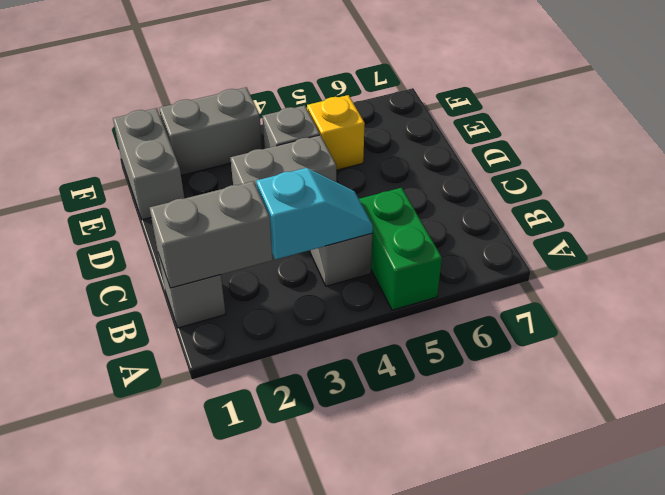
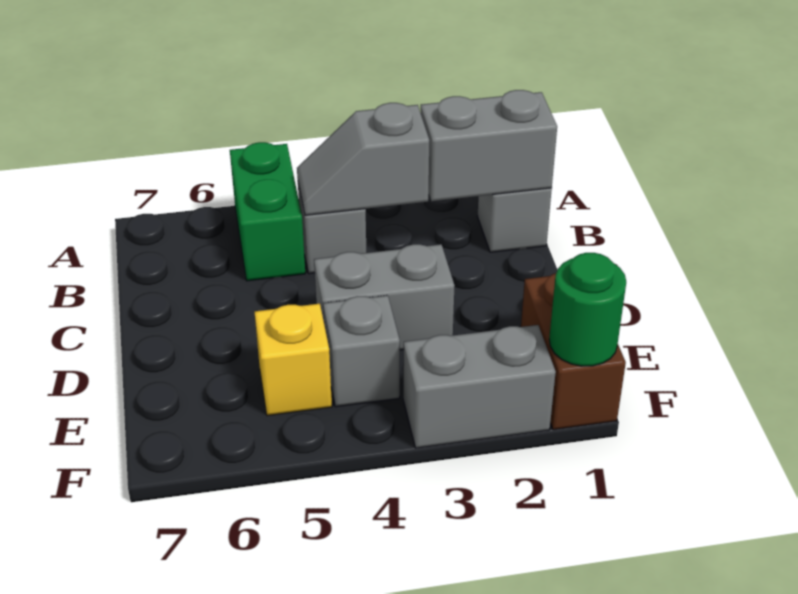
cyan 1x2 slope [256,168,373,260] -> grey 1x2 slope [297,103,429,215]
grey 1x2 brick [113,108,184,220] -> brown 1x2 brick [521,273,626,430]
none -> green 1x1 round brick [549,253,626,366]

